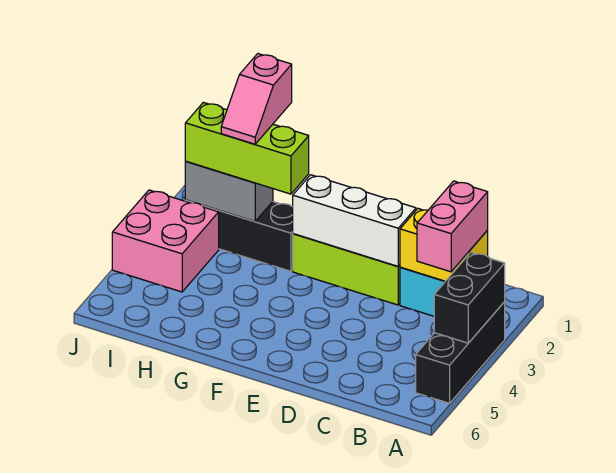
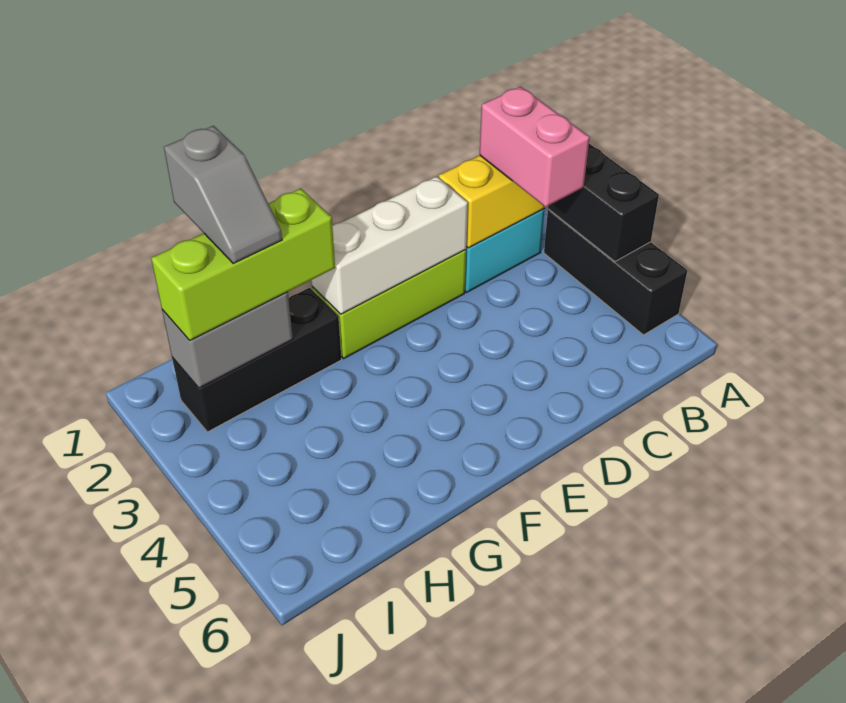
pink 1x2 slope [221,54,292,144] -> grey 1x2 slope [164,126,282,263]
pink 2x2 brick [112,190,219,292] -> none

